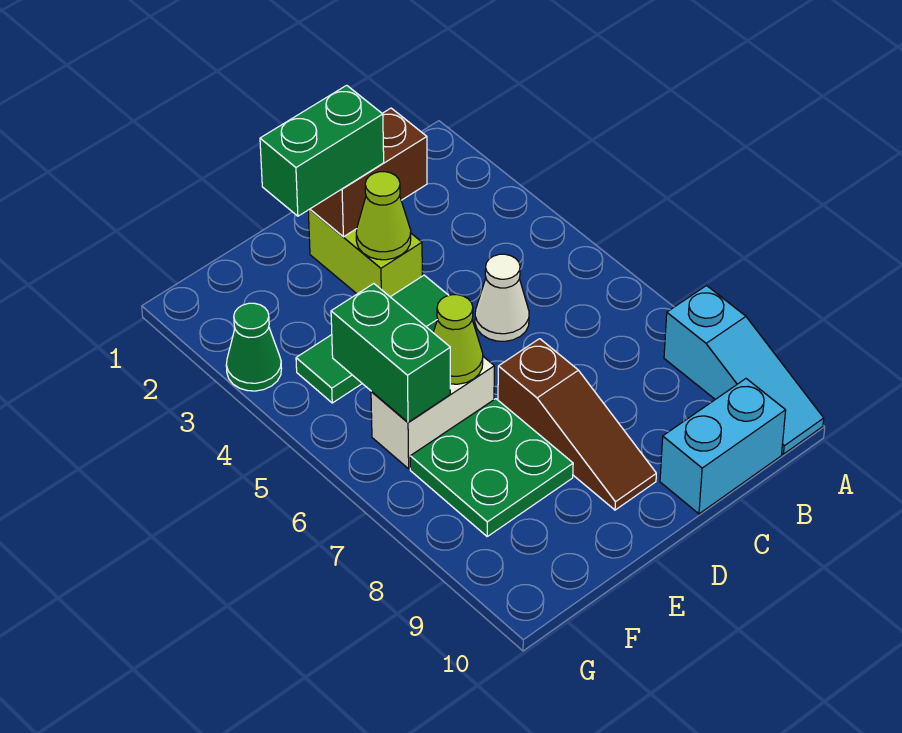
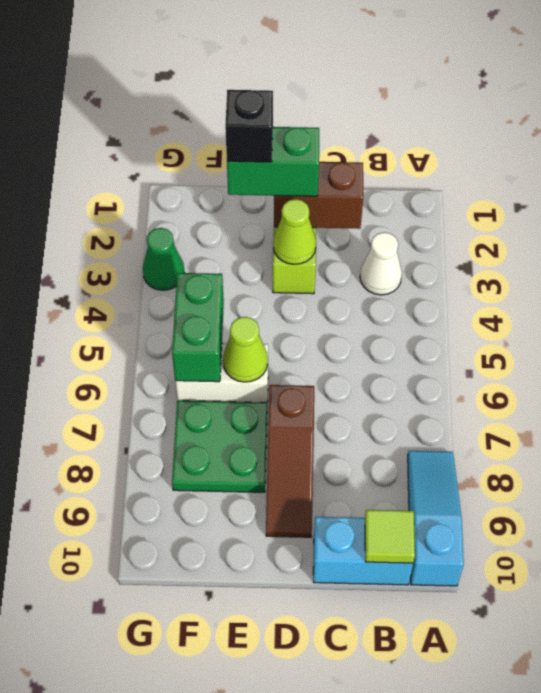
cyan 1x3 slope [664,286,824,454] -> cyan 1x3 slope turned to [408,451,464,586]
none -> lime 1x1 tile [365,510,415,563]
white 1x1 cone [475,254,529,341] -> white 1x1 cone moved to [360,232,402,295]
green 1x3 tile [296,275,449,403] -> none
none -> black 1x1 brick [225,90,273,162]

